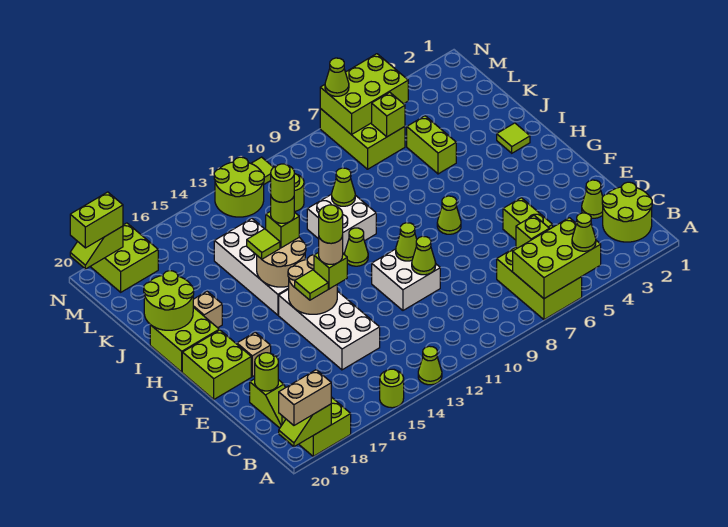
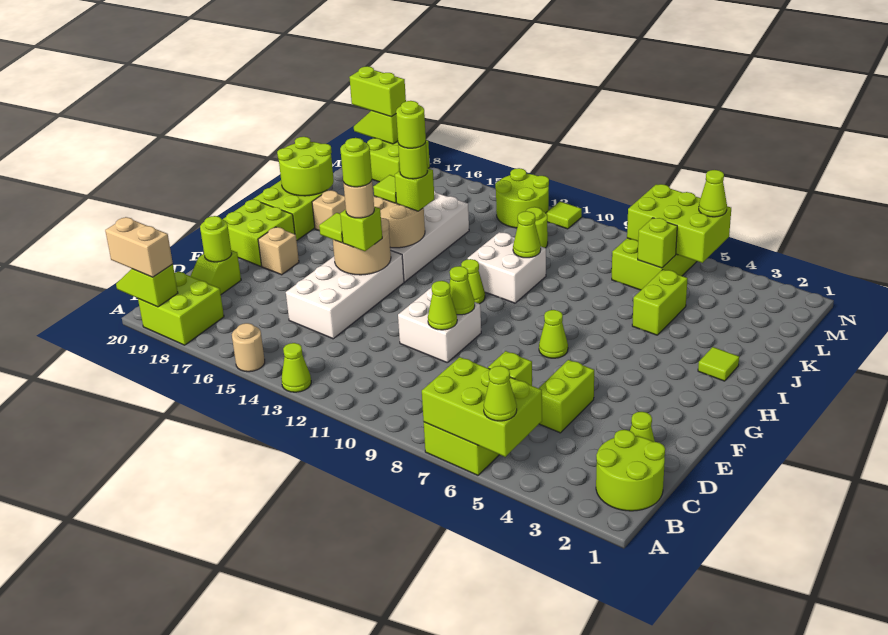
lime 1x1 round brick [380,369,404,408] -> tan 1x1 round brick [232,323,265,372]
lime 1x1 cone [325,58,349,96] -> lime 1x1 cone moved to [699,170,727,217]

